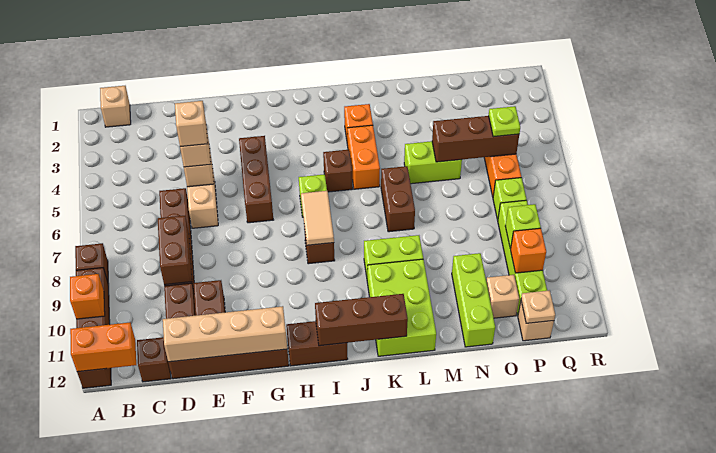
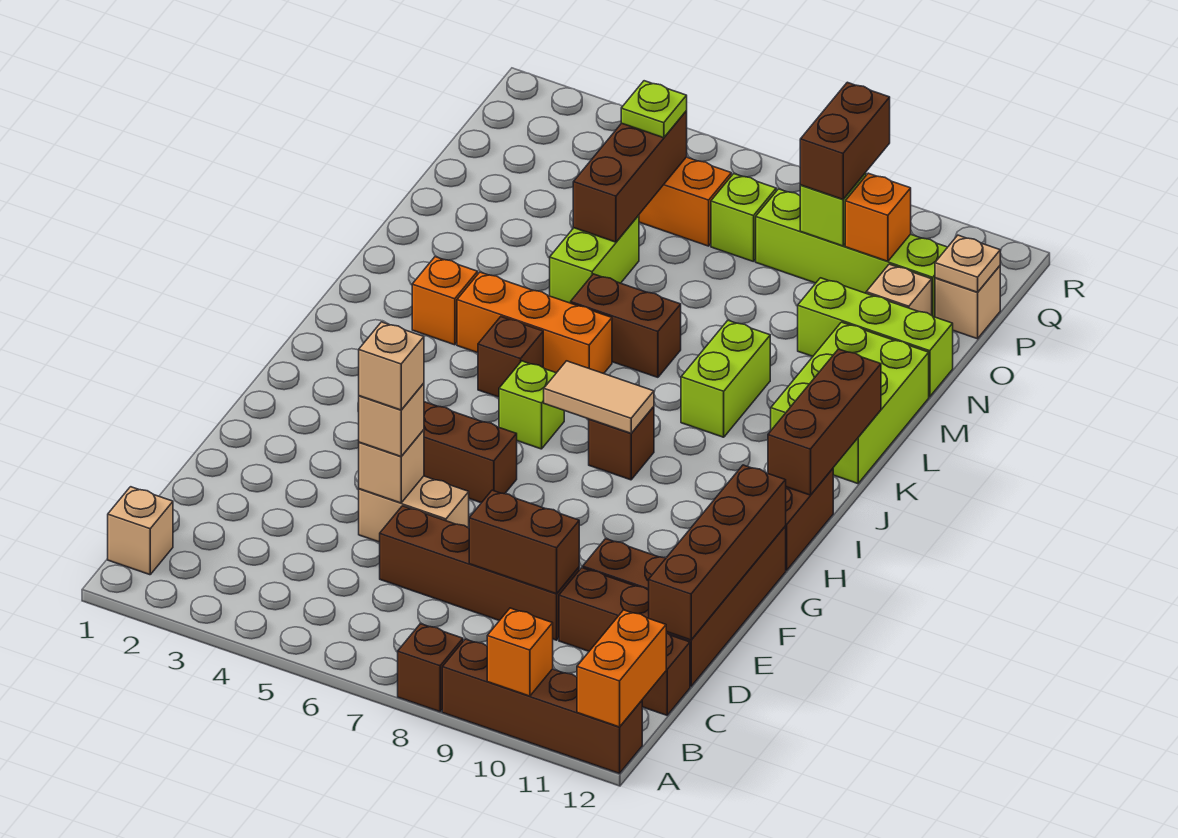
tan 1x4 brick [163,306,287,362] -> brown 1x4 brick [649,465,786,640]
orange 1x2 brick [347,125,380,189] -> orange 1x3 brick [457,272,612,374]
lime 2x3 brick [367,259,436,356] -> lime 2x3 brick turned to [771,322,929,484]
none -> brown 1x2 brick [800,82,890,199]

